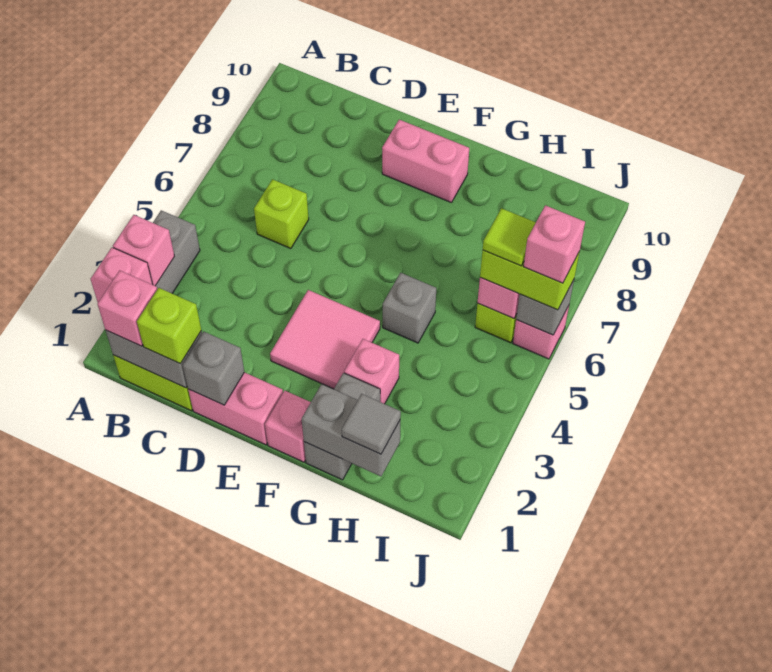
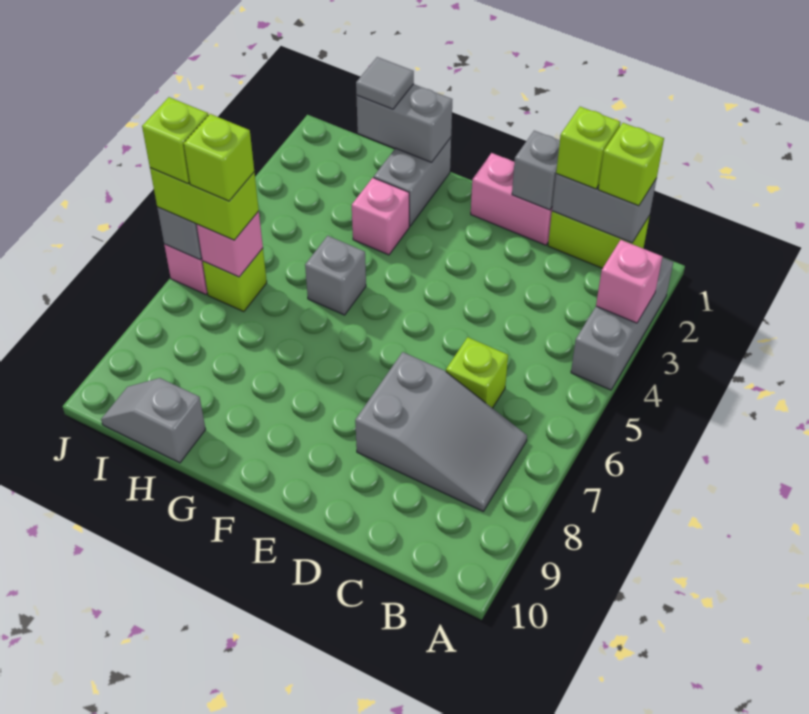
pink 1x1 brick [91,248,153,302] -> none
pink 1x1 brick [97,270,157,346] -> lime 1x1 brick [598,123,664,206]
none -> grey 2x3 slope [355,352,527,511]
pink 2x2 tile [270,290,380,389] -> none
pink 1x2 brick [382,120,469,203] -> none
pink 1x1 brick [265,391,311,462] -> none
none -> grey 1x2 slope [101,378,206,463]
lime 1x1 tile [483,208,536,266] -> lime 1x1 brick [184,114,254,201]
pink 1x1 brick [523,205,585,283] -> lime 1x1 brick [142,97,208,183]

